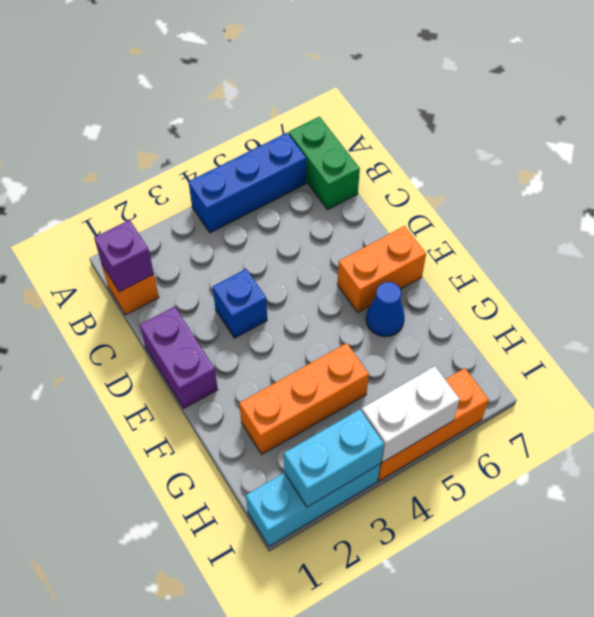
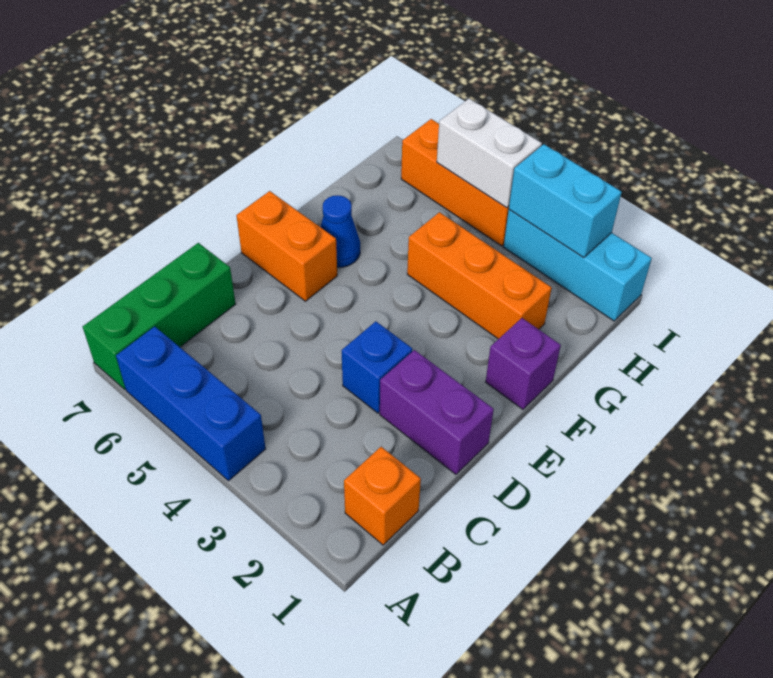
green 1x2 brick [289,117,360,210] -> green 1x3 brick [83,243,236,389]
purple 1x1 brick [94,220,154,292] -> purple 1x1 brick moved to [486,318,561,409]
purple 1x2 brick [140,307,218,408] -> purple 1x2 brick turned to [380,350,494,474]

